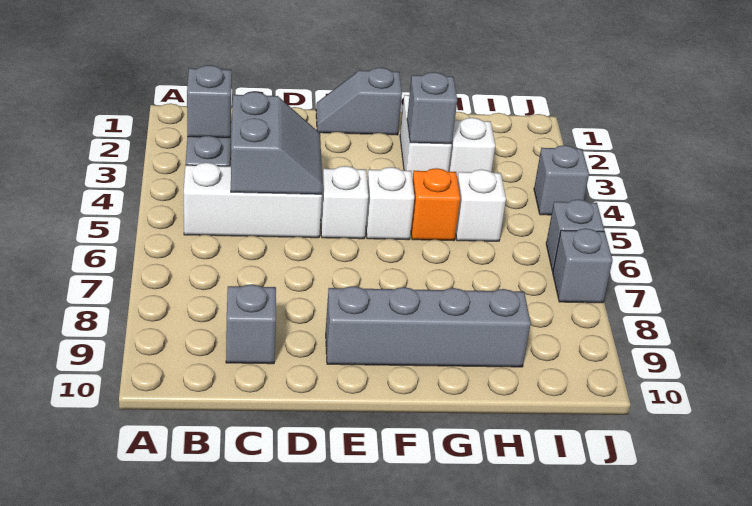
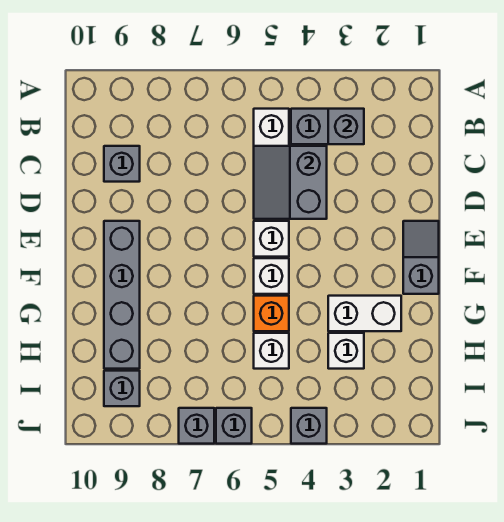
grey 2x2 slope [231,92,322,194] -> grey 2x2 slope turned to [254,146,327,219]
grey 1x1 brick [407,72,457,144] -> grey 1x1 brick moved to [104,371,140,406]

